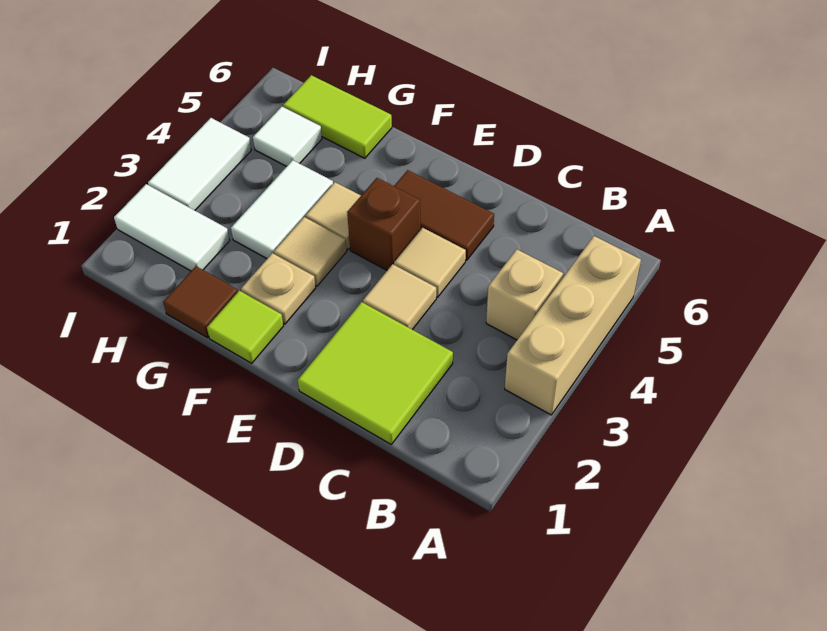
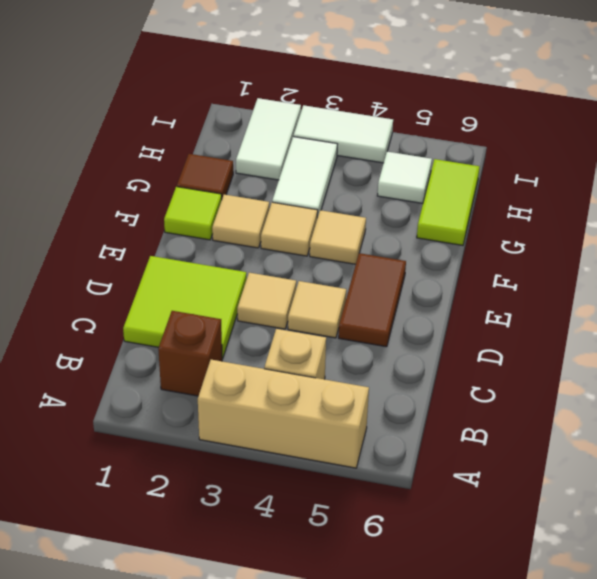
brown 1x1 brick [347,178,420,270] -> brown 1x1 brick moved to [158,311,222,396]
tan 1x1 plate [241,253,316,324] -> tan 1x1 tile [212,195,269,248]
white 1x2 tile [231,160,333,258] -> white 1x2 tile turned to [272,137,337,218]

